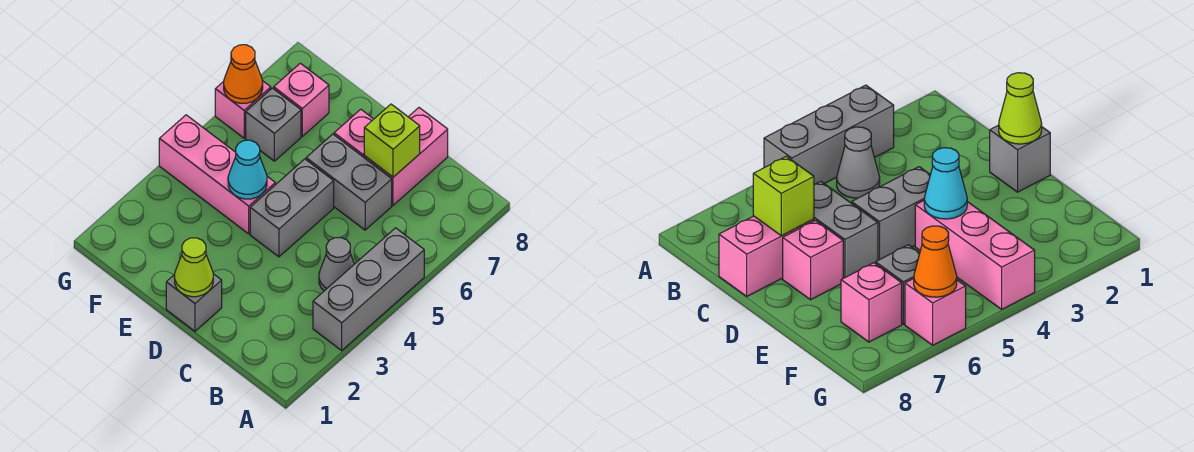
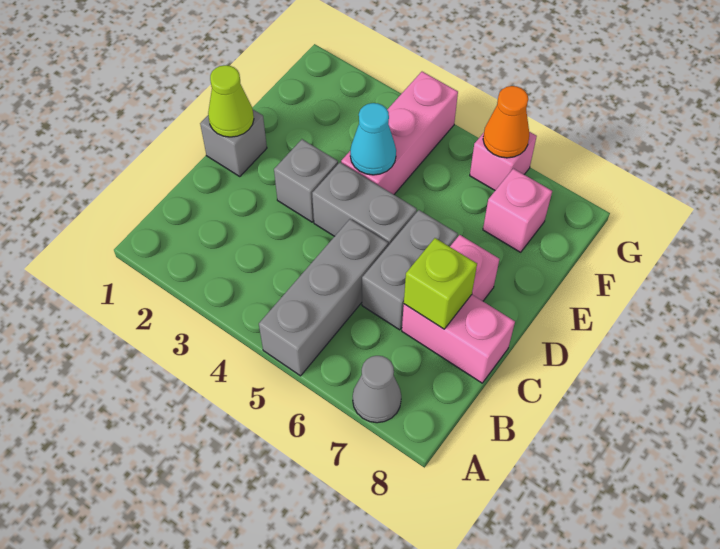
grey 1x3 brick [313,228,424,350] -> grey 1x3 brick turned to [259,219,388,376]
grey 1x1 cone [319,238,354,291] -> grey 1x1 cone moved to [353,356,401,423]
grey 1x1 brick [246,88,301,161] -> grey 1x1 brick moved to [274,139,338,222]

